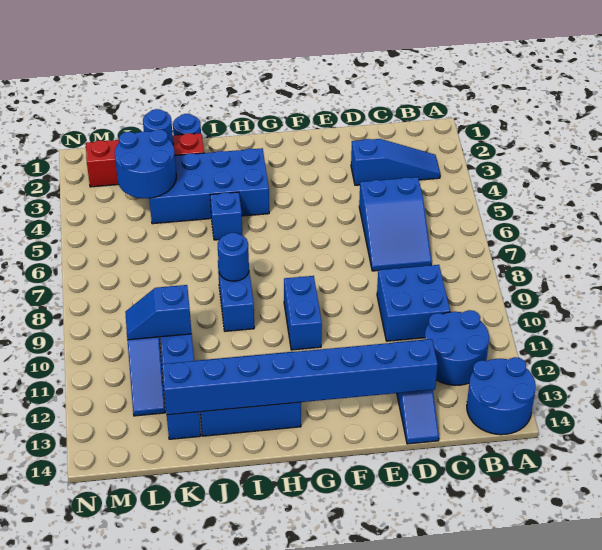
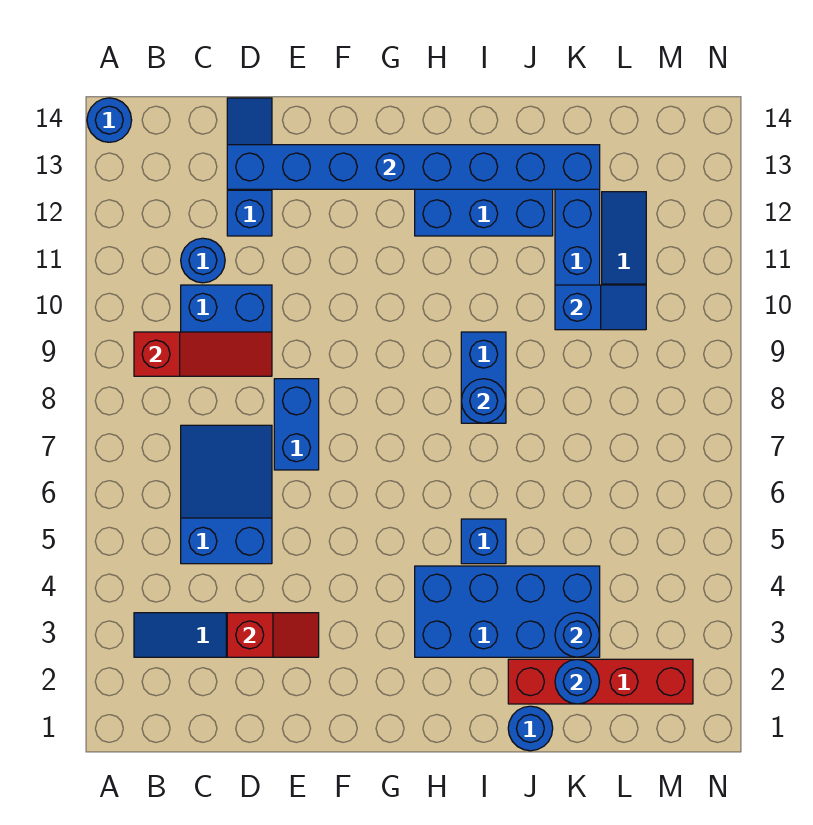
blue 2x2 round brick [467,357,536,435] -> blue 1x1 round brick [87,98,132,142]
none -> red 1x3 slope [134,332,272,376]
blue 2x2 round brick [425,310,489,385] -> blue 1x1 round brick [181,238,225,283]
none -> red 1x2 slope [227,613,319,657]
blue 1x2 brick [284,276,322,350] -> blue 1x2 brick moved to [274,379,319,470]
blue 2x2 round brick [115,129,176,199] -> blue 1x1 round brick [555,613,600,657]

